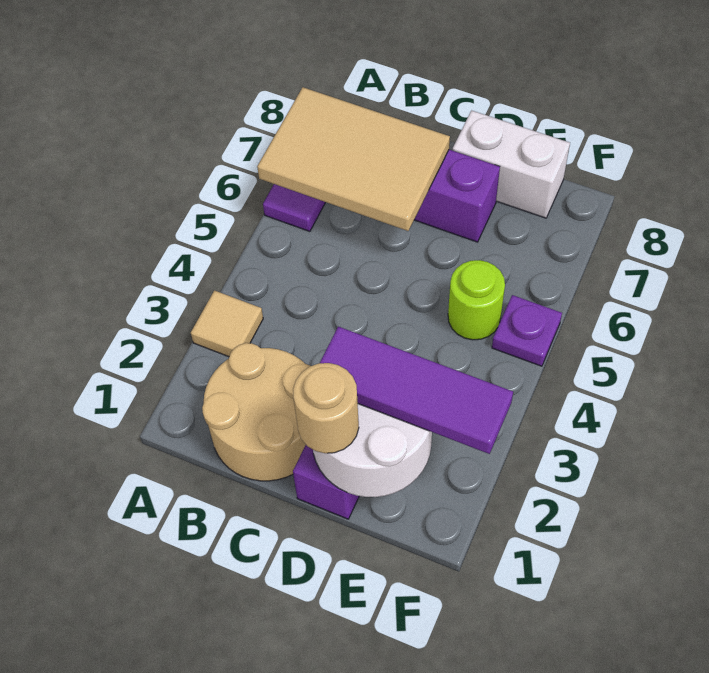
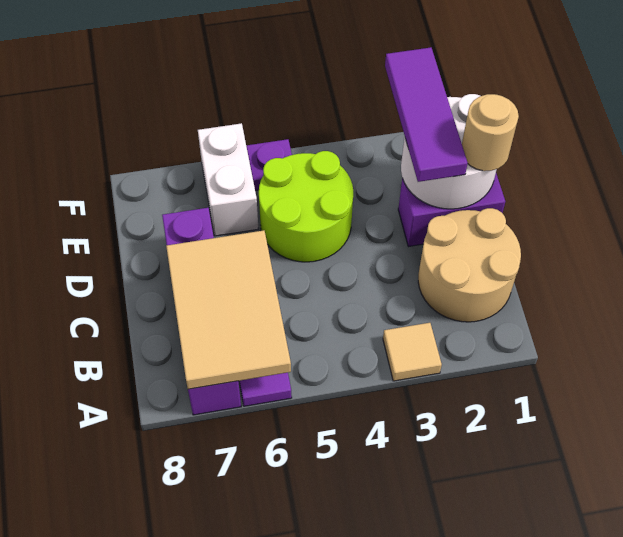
white 1x2 brick [452,110,570,218] -> white 1x2 brick moved to [198,123,259,236]
lime 1x1 round brick [448,260,505,340] -> lime 2x2 round brick [259,151,353,262]

